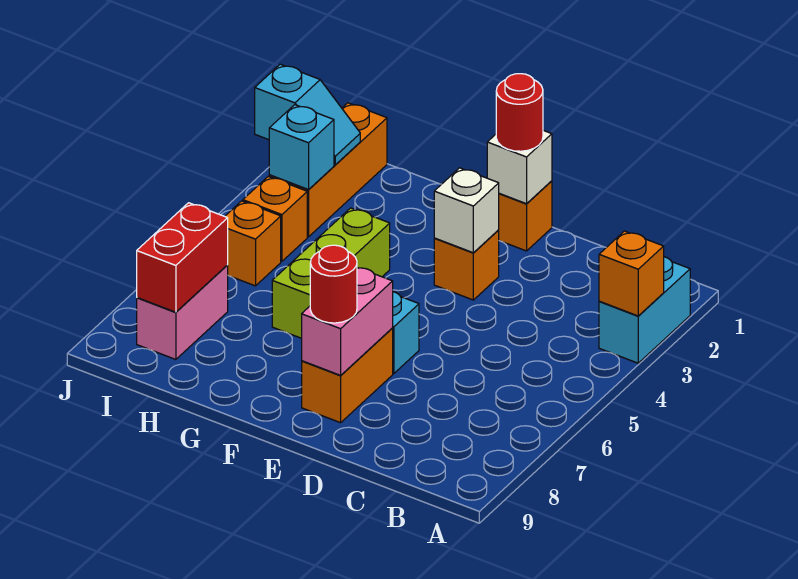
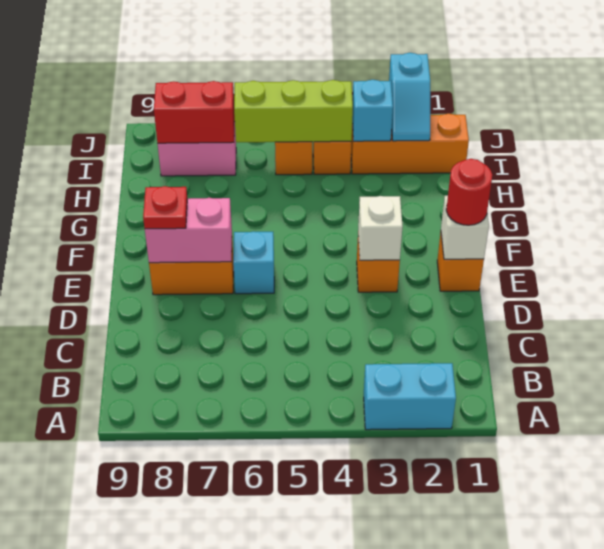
orange 1x1 brick [599,231,664,316] -> none
red 1x1 round brick [310,245,357,323] -> red 1x1 plate [143,186,187,229]
lime 1x3 brick [272,208,390,338] -> lime 1x3 brick moved to [234,80,353,142]

